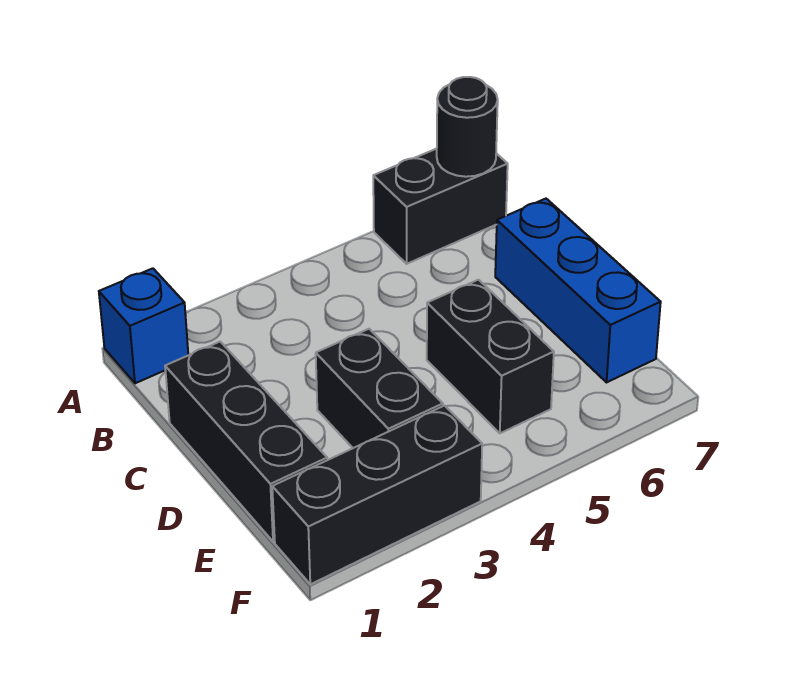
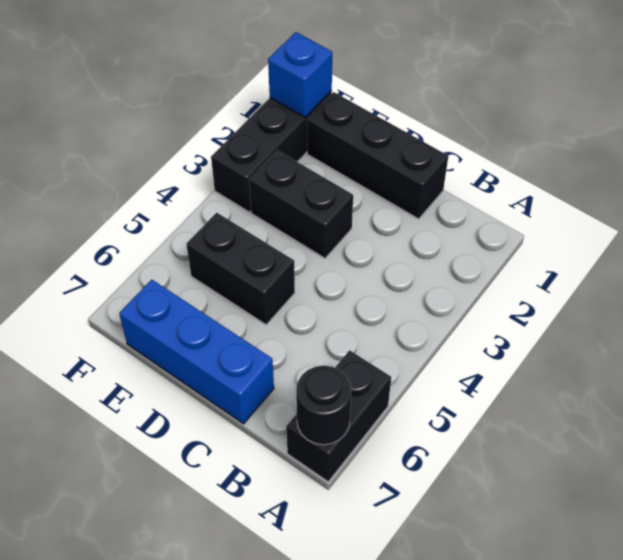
blue 1x1 brick [99,268,188,383] -> blue 1x1 brick moved to [268,32,332,117]

